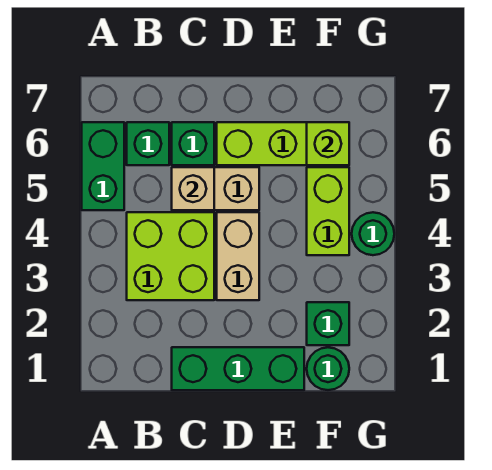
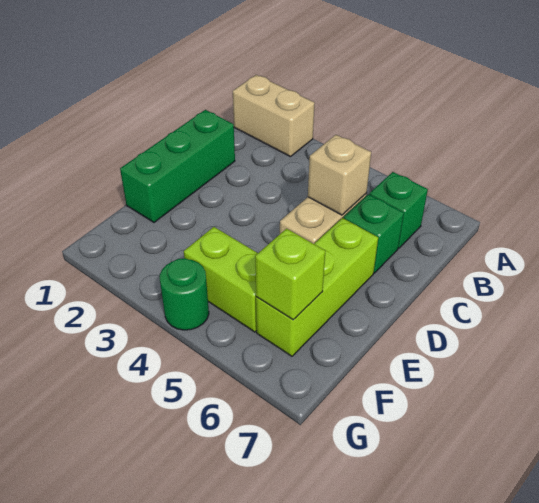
green 1x2 brick [82,122,124,210] -> none
lime 2x2 brick [127,212,214,300] -> none
tan 1x2 brick [217,212,259,300] -> tan 1x2 brick moved to [233,75,315,157]
green 1x1 round brick [307,347,349,390] -> none
green 1x1 brick [307,302,349,345] -> none

